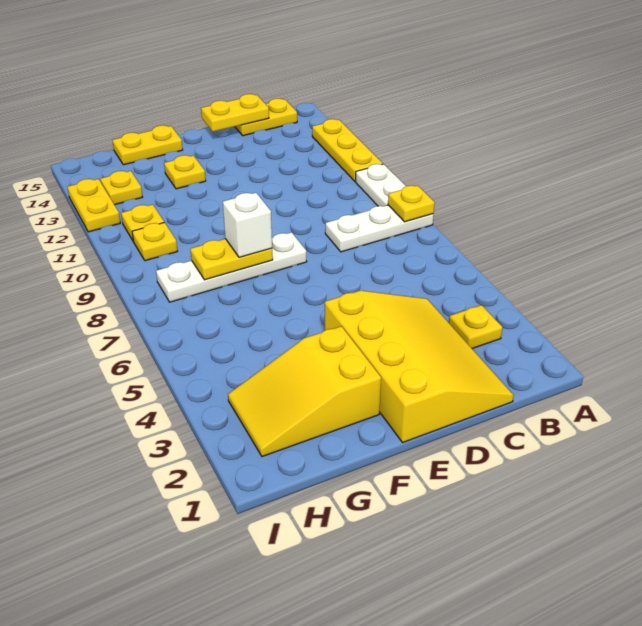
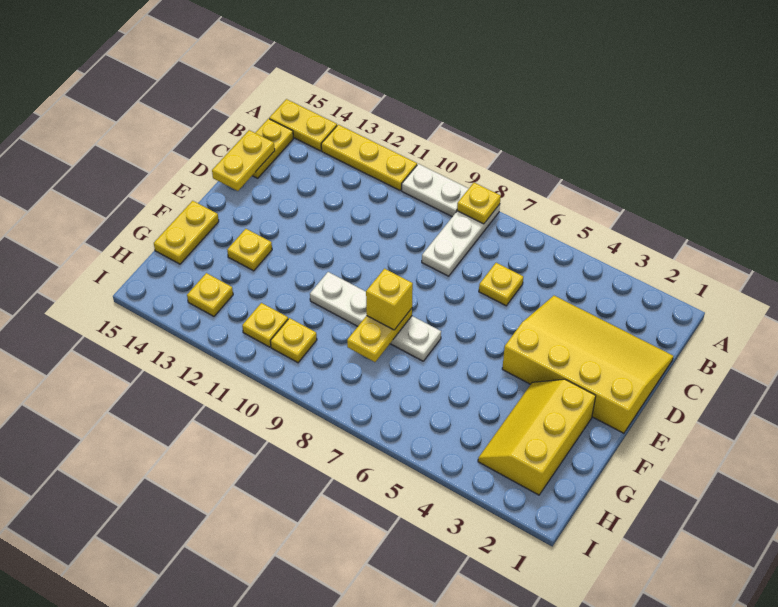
yellow 1x1 plate [449,305,502,349] -> yellow 1x1 plate moved to [479,263,523,306]
white 1x4 plate [156,232,307,302] -> white 1x4 plate turned to [310,272,441,361]
yellow 2x3 slope [228,326,381,457] -> yellow 2x3 slope turned to [478,379,596,495]
white 1x1 brick [223,193,272,257] -> yellow 1x1 brick [366,269,413,330]
yellow 1x2 plate [67,179,120,232] -> yellow 1x2 plate moved to [269,99,337,151]

